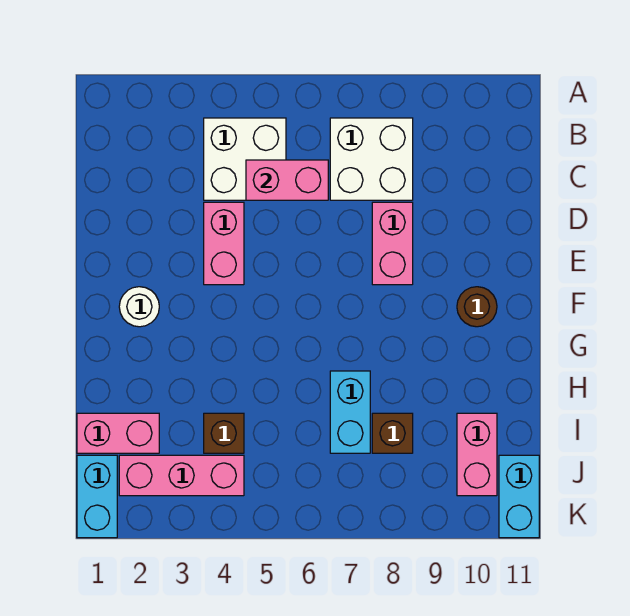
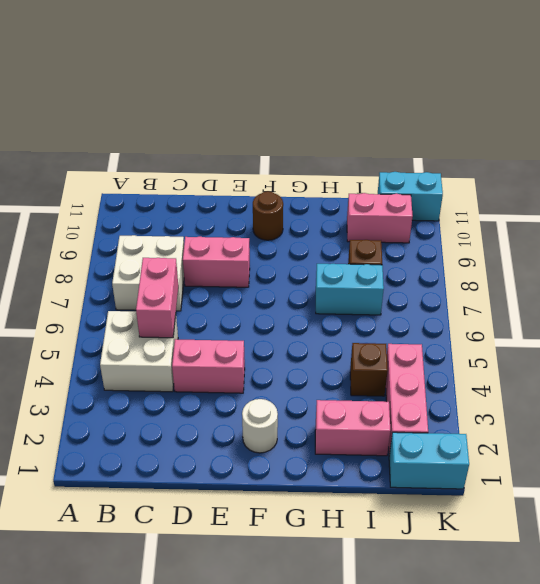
pink 1x2 brick [77,413,159,453] -> pink 1x2 brick turned to [315,400,390,456]

